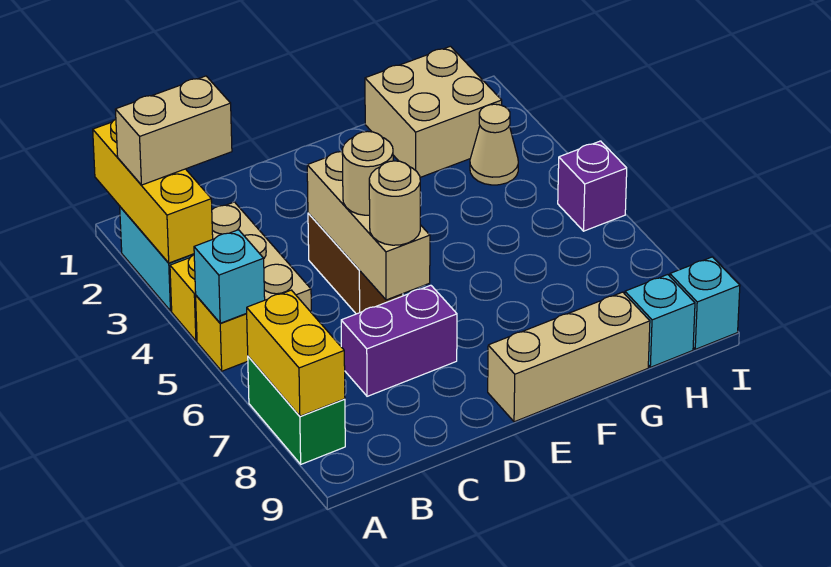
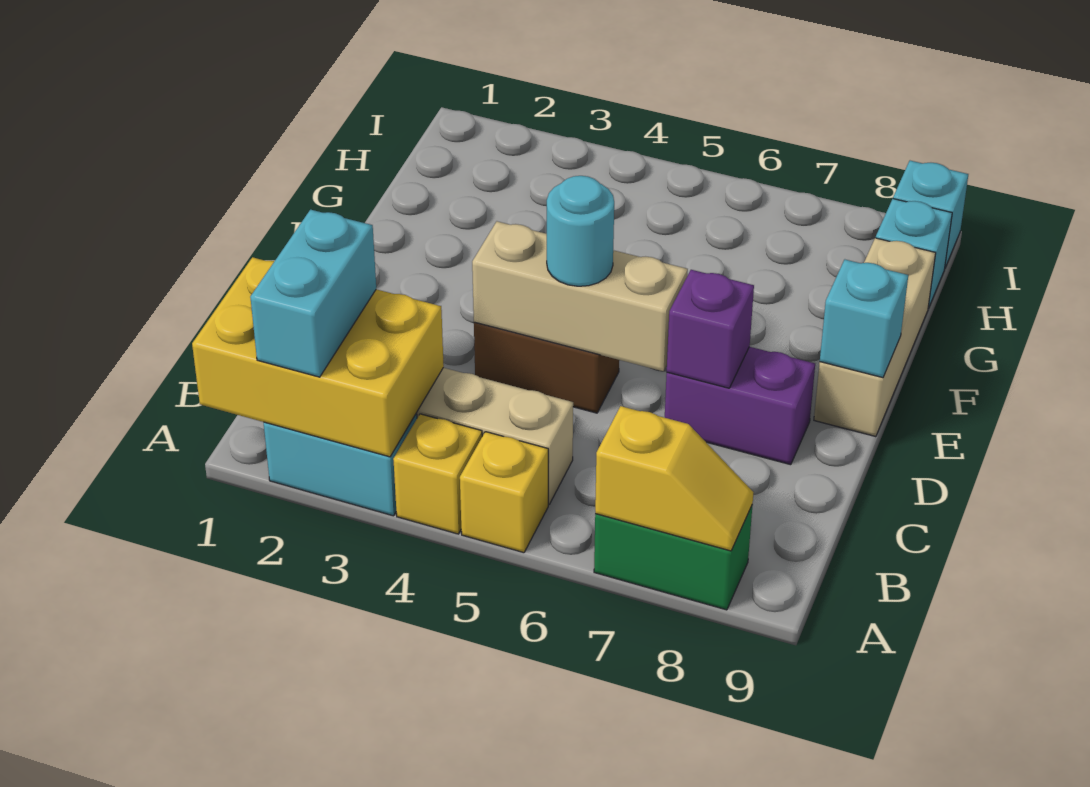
yellow 1x3 brick [93,119,213,263] -> yellow 2x3 brick [192,257,444,457]
tan 1x2 brick [115,76,232,185] -> cyan 1x2 brick [250,210,376,377]
cyan 1x1 brick [194,230,265,323] -> cyan 1x1 brick moved to [820,260,908,378]
yellow 1x2 brick [247,290,345,416] -> yellow 1x2 slope [595,406,753,551]
purple 1x2 brick [341,285,457,396] -> purple 1x2 brick turned to [665,347,815,465]
tan 1x1 round brick [342,131,393,215] -> cyan 1x1 round brick [547,176,614,286]
tan 1x1 round brick [369,161,420,245] -> none
tan 2x2 brick [365,46,502,177] -> none
tan 1x1 cone [470,104,518,185] -> none
purple 1x1 brick [558,141,627,231] -> purple 1x1 brick moved to [667,270,754,388]

